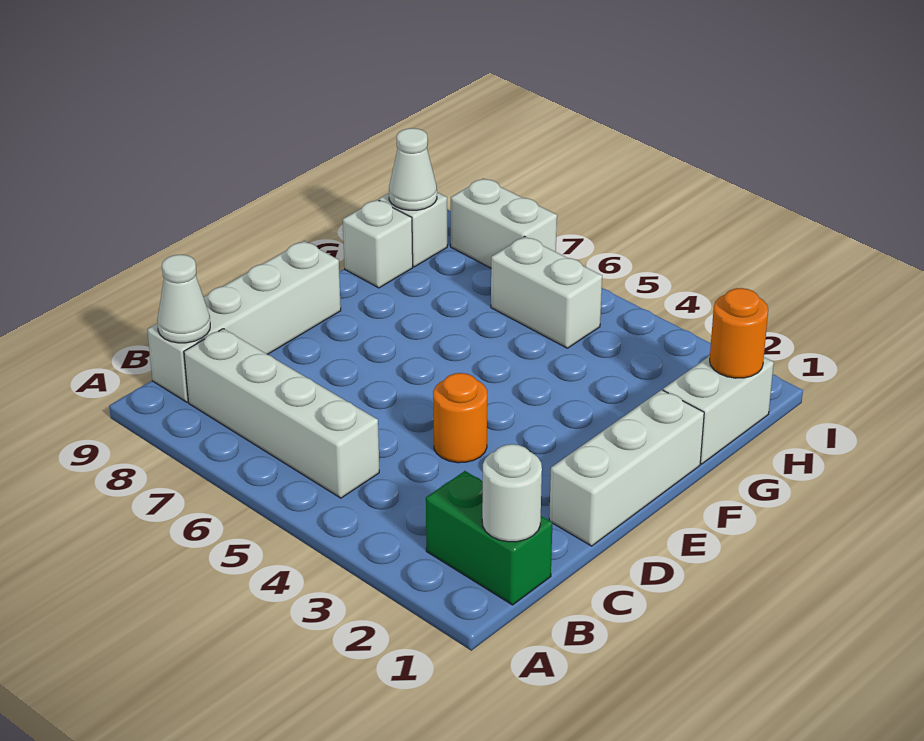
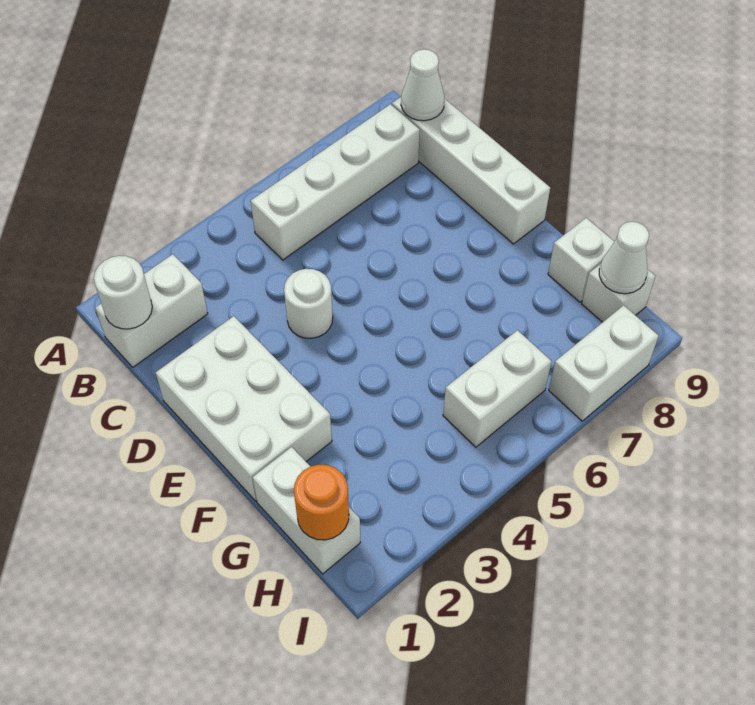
green 1x2 brick [426,471,552,605] -> white 1x2 brick [95,254,208,367]
white 1x3 brick [549,390,704,546] -> white 2x3 brick [156,316,332,501]
orange 1x1 round brick [433,373,487,463] -> white 1x1 round brick [284,269,333,338]

